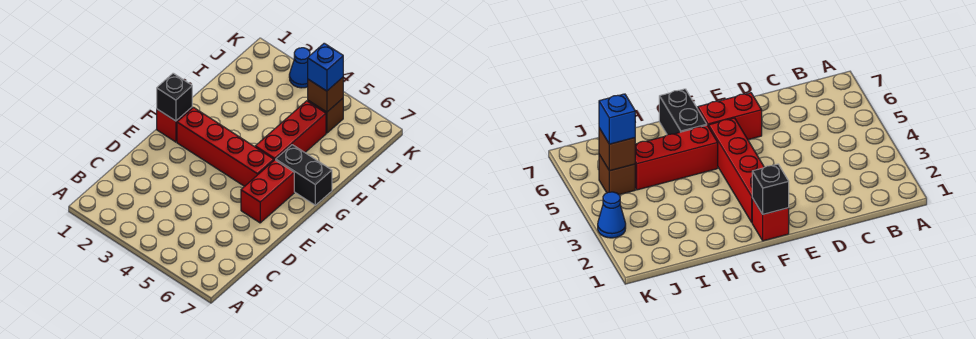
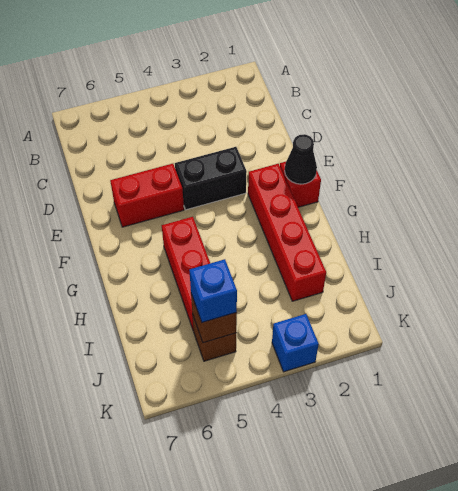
red 1x2 brick [241,160,294,223] -> red 1x2 brick turned to [110,164,184,227]
black 1x1 brick [157,73,192,121] -> black 1x1 cone [285,134,317,184]
red 1x4 brick [177,108,274,186] -> red 1x4 brick turned to [248,164,326,301]
black 1x2 brick [276,145,332,205] -> black 1x2 brick moved to [175,147,247,210]
blue 1x1 cone [289,48,310,88] -> blue 1x1 brick [272,314,319,372]

